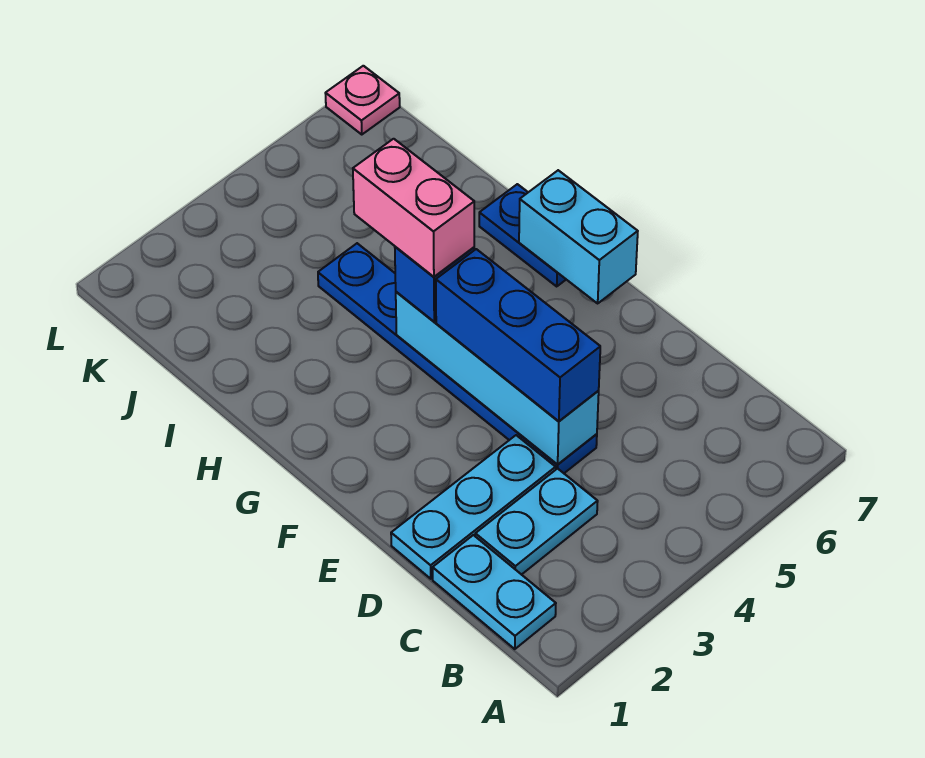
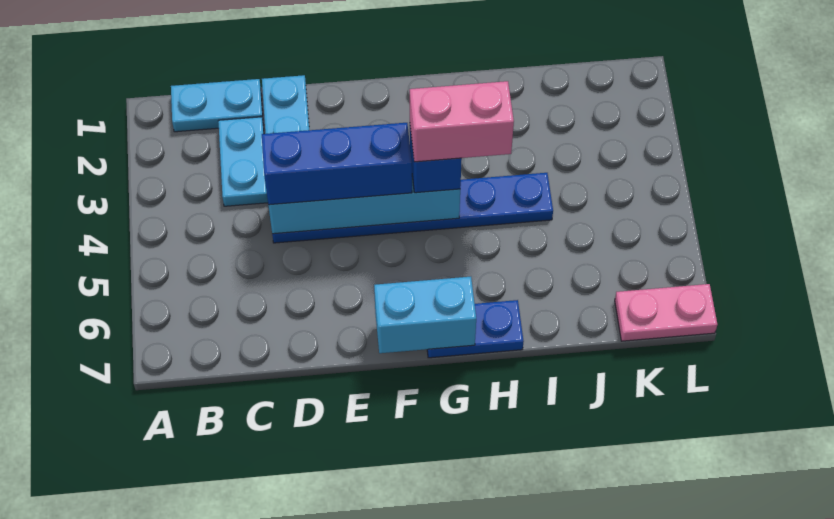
pink 1x1 plate [325,66,400,135] -> pink 1x2 plate [615,284,717,341]

